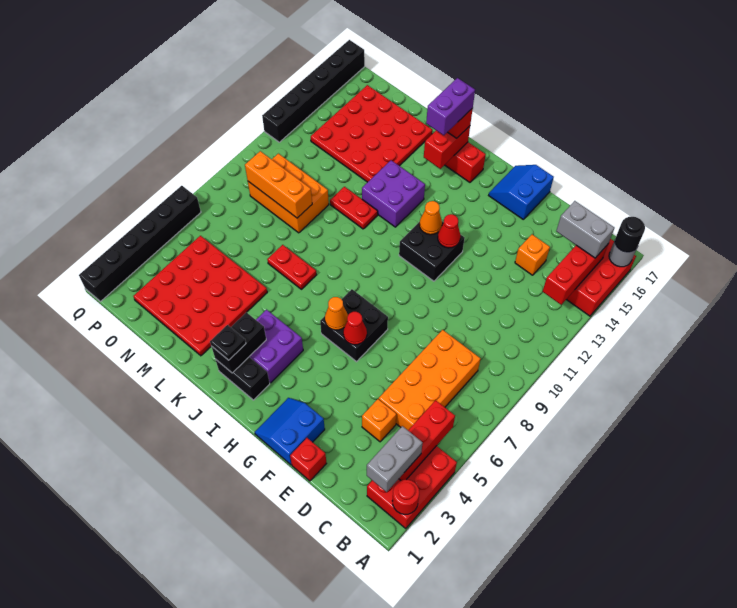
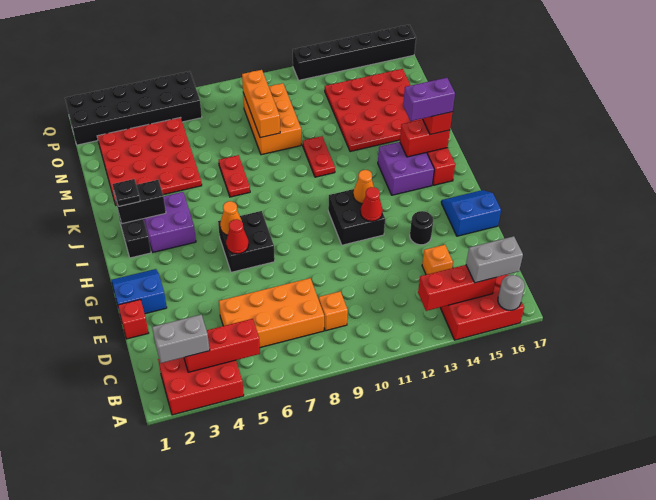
red 1x1 round brick [392,480,419,514] -> none
black 1x1 round brick [615,217,645,252] -> black 1x1 round brick moved to [410,211,433,245]
grey 1x2 brick [556,201,614,258] -> grey 1x2 brick turned to [466,236,523,283]
orange 1x1 brick [362,399,396,442] -> orange 1x1 brick moved to [319,291,348,331]
purple 2x2 brick [362,160,425,227] -> purple 2x2 brick moved to [378,142,434,195]
black 1x6 brick [79,186,201,302] -> black 2x6 brick [65,71,202,145]

